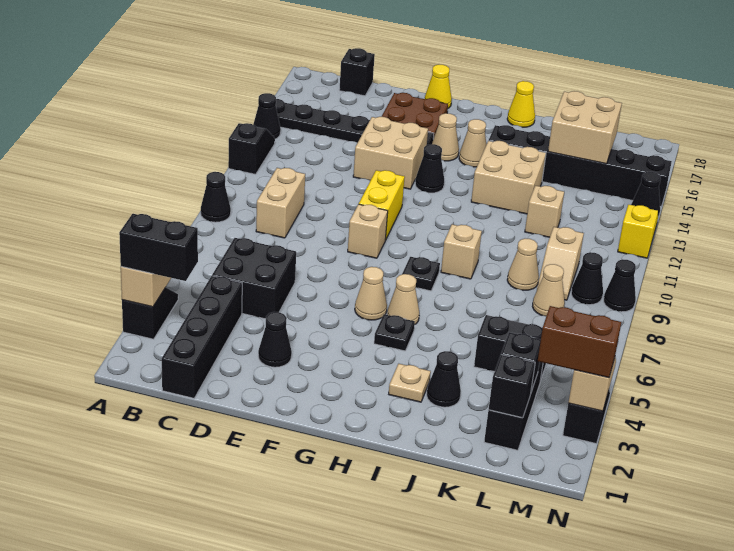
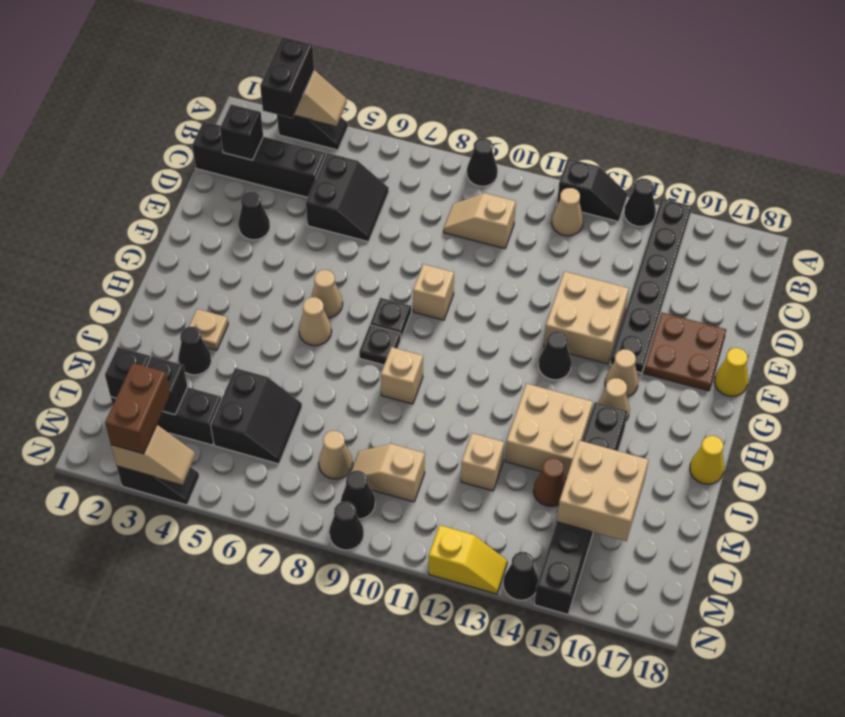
black 2x2 brick [212,238,296,319] -> black 2x2 slope [306,153,389,242]
tan 1x2 brick [256,168,305,238] -> tan 1x2 slope [443,193,516,249]
black 1x1 brick [339,48,375,96] -> black 1x1 brick moved to [220,104,263,160]
yellow 1x2 brick [359,170,405,240] -> none
black 1x1 plate [374,314,415,351] -> black 1x1 plate moved to [370,298,411,338]
tan 1x1 cone [507,238,539,290] -> tan 1x1 cone moved to [552,188,583,236]
none -> brown 1x1 cone [534,458,566,506]

